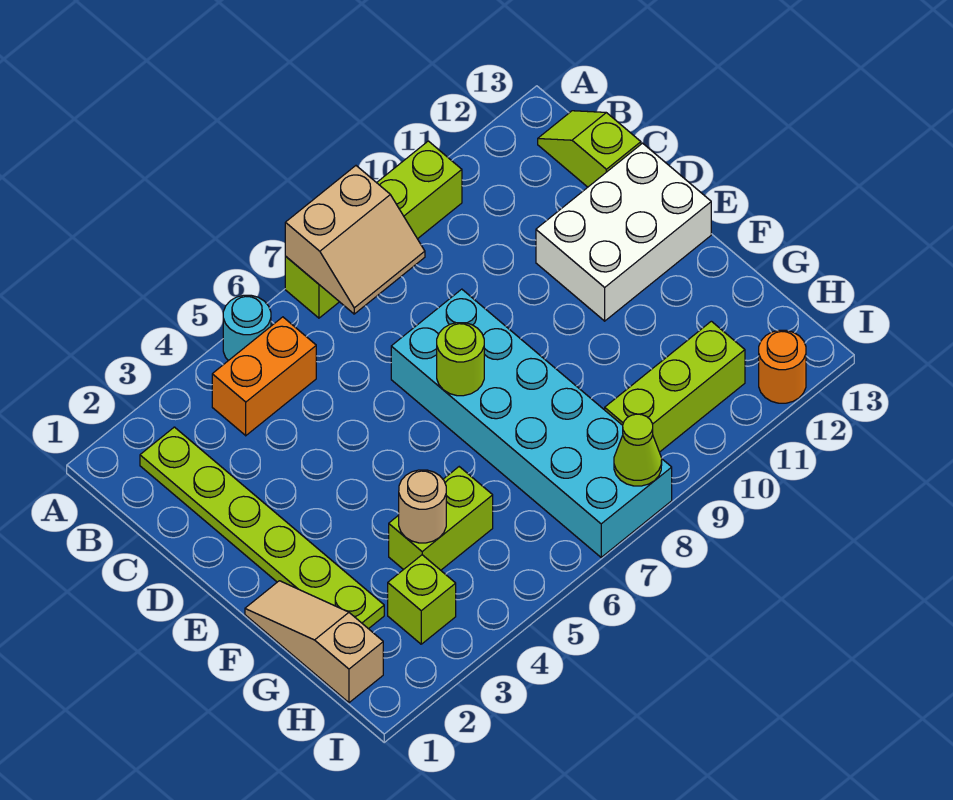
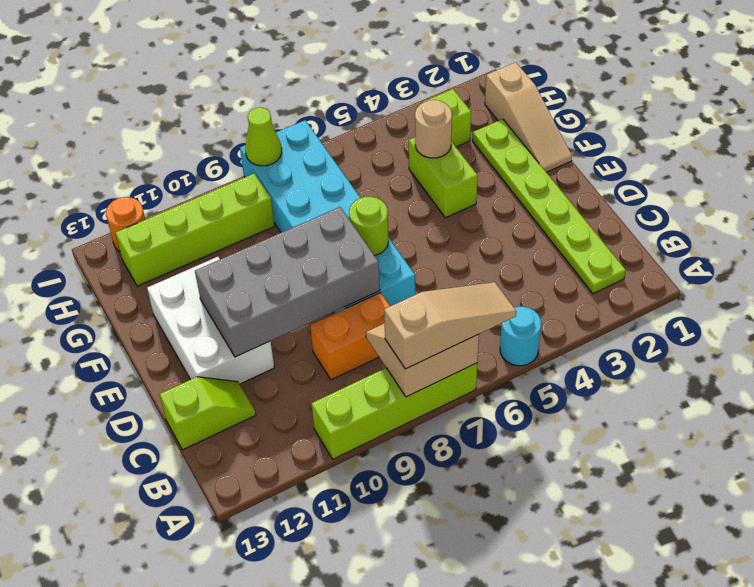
none -> tan 1x3 slope [384,282,516,369]
orange 1x2 brick [212,317,316,436] -> orange 1x2 brick moved to [310,293,390,380]
lime 1x2 slope [538,111,641,187] -> lime 1x2 slope turned to [159,377,256,450]
none -> grey 2x4 brick [195,207,380,357]
white 2x3 brick [536,143,711,321] -> white 2x3 brick turned to [147,257,274,384]
lime 1x2 brick [389,467,493,570] -> lime 1x2 brick turned to [409,137,478,218]
lime 1x3 brick [605,321,745,452] -> lime 1x4 brick [116,173,274,286]

